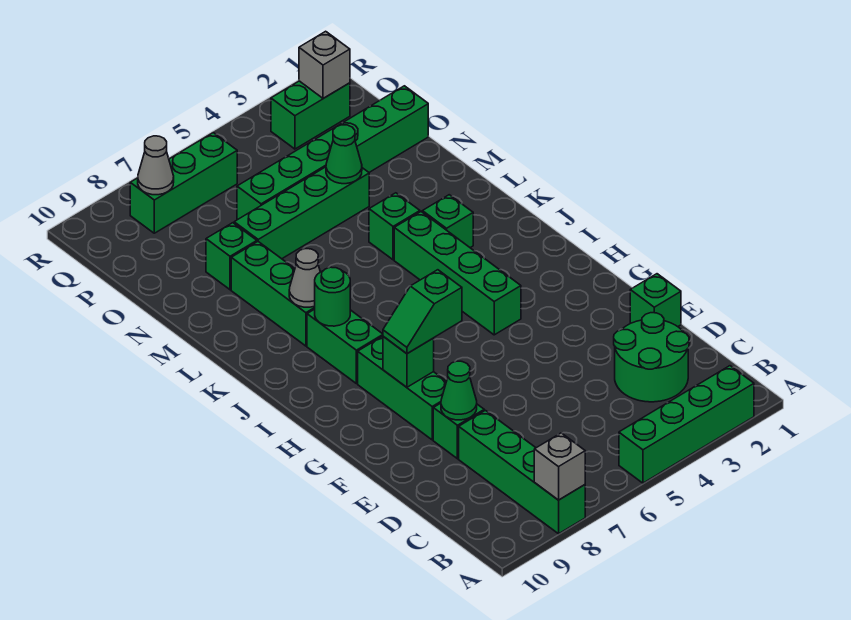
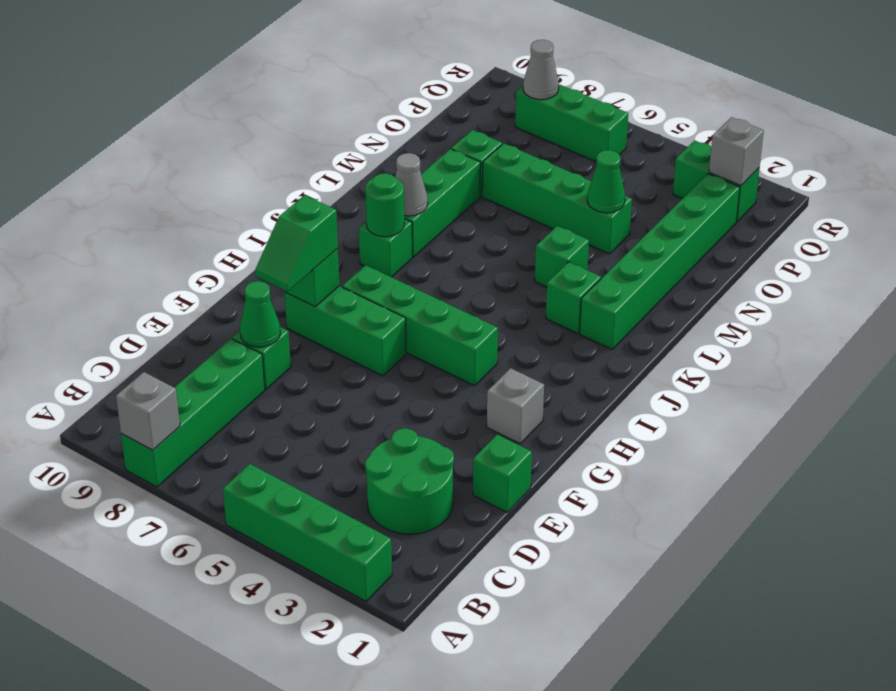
green 1x3 brick [358,336,447,440] -> green 1x3 brick turned to [284,286,406,376]
none -> grey 1x1 brick [487,368,544,444]
green 1x2 slope [383,270,462,354] -> green 1x2 slope turned to [255,195,338,291]
green 1x4 brick [394,212,521,335] -> green 1x4 brick turned to [342,265,498,386]
green 1x2 brick [307,309,383,384] -> green 1x1 brick [359,219,412,277]
green 1x6 brick [237,86,428,220] -> green 1x6 brick turned to [580,174,740,349]

